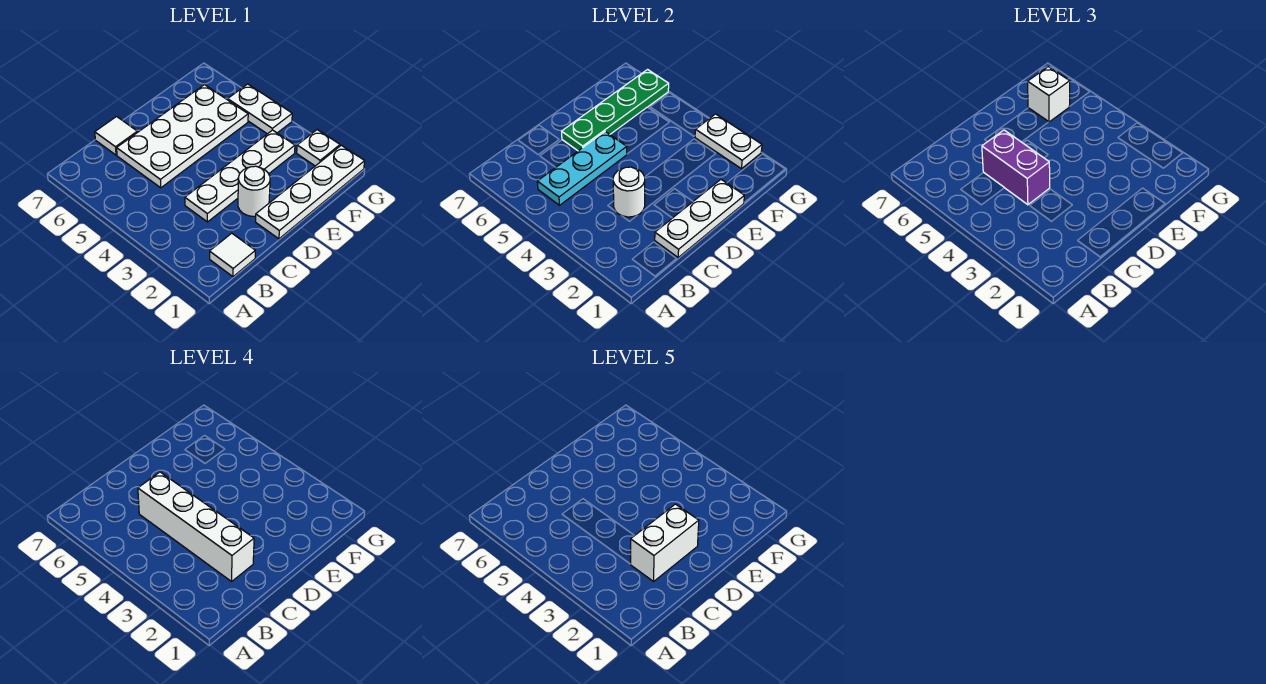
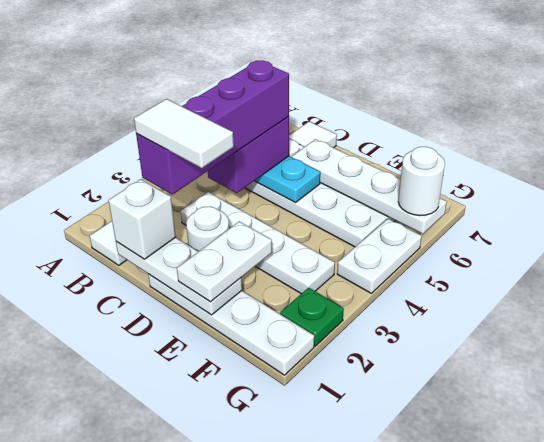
white 1x4 brick [138,472,254,581] -> purple 1x4 brick [136,61,289,195]
white 1x2 brick [631,504,699,581] -> white 1x2 tile [134,99,234,168]
white 1x1 round brick [613,167,645,217] -> white 1x1 round brick moved to [398,147,445,216]
green 1x4 plate [562,70,669,151] -> white 1x4 plate [292,139,447,234]
white 1x1 brick [1028,67,1070,122] -> white 1x1 brick moved to [108,179,176,259]
white 1x1 plate [297,130,340,166] -> green 1x1 plate [280,288,344,346]
white 1x2 plate [695,114,762,169] -> white 1x2 plate moved to [177,221,272,302]

